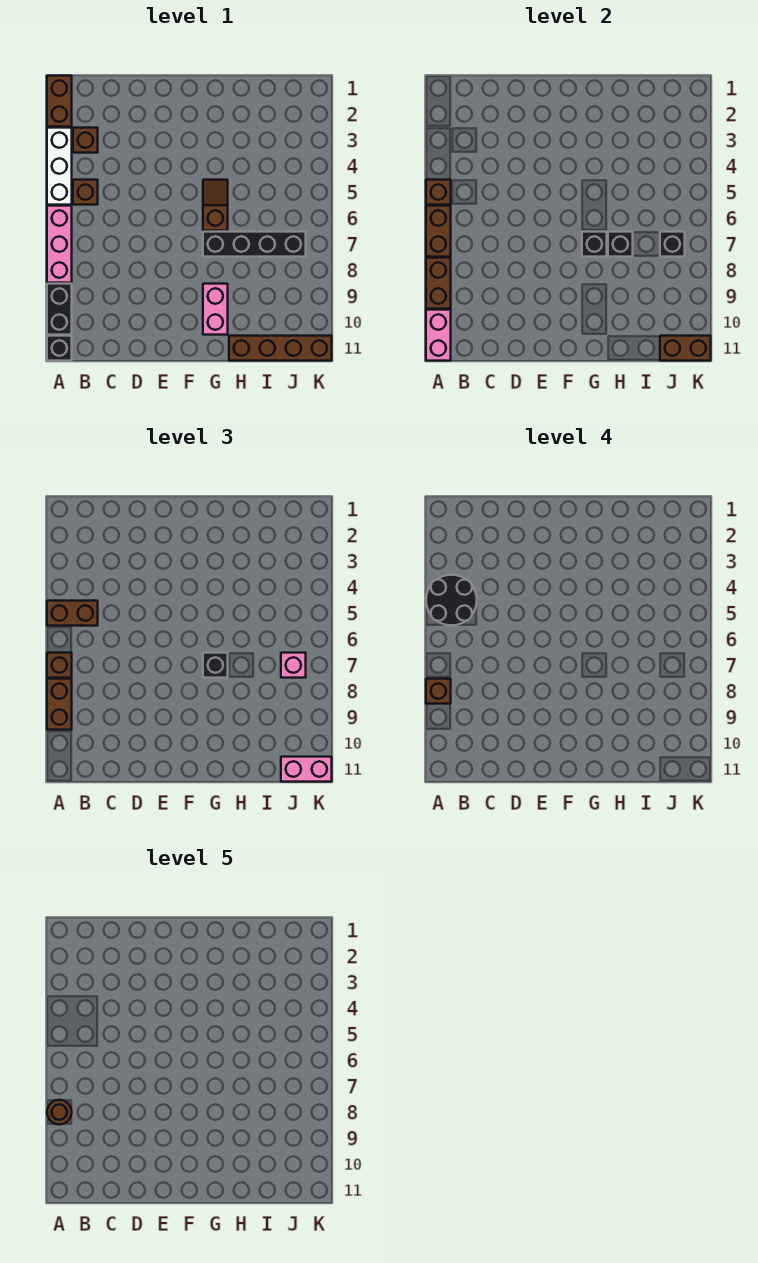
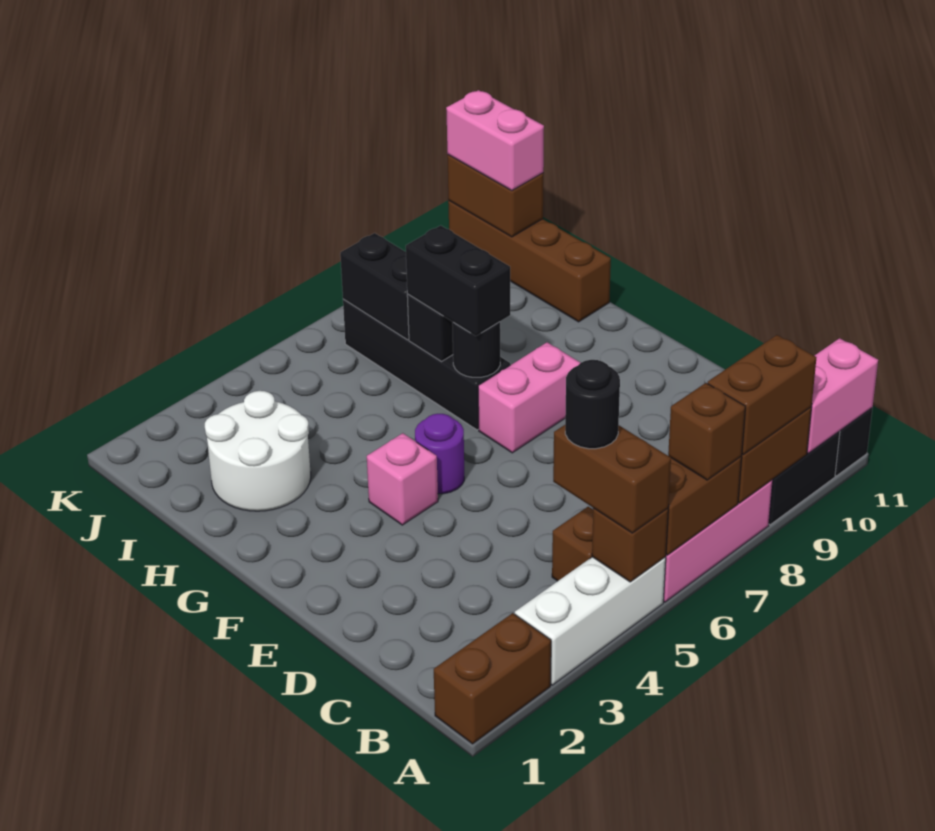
black 2x2 round brick [426,575,477,626] -> black 1x1 round brick [565,360,620,449]
brown 1x1 brick [426,679,451,704] -> none
brown 1x1 round brick [47,1100,72,1125] -> none
brown 1x1 brick [73,128,98,153] -> none
none -> purple 1x1 round brick [415,414,464,494]
brown 1x2 slope [203,180,228,231] -> none
black 1x1 brick [582,232,607,257] -> black 1x1 round brick [452,322,500,377]
black 1x1 brick [203,653,228,678] -> black 1x2 brick [406,225,510,336]
pink 1x2 brick [203,284,228,335] -> pink 1x2 brick moved to [478,342,580,453]
none -> white 2x2 round brick [205,391,311,511]
black 1x1 brick [660,232,685,257] -> black 1x2 brick [340,233,409,340]
pink 1x1 brick [281,653,306,678] -> pink 1x1 brick moved to [367,433,438,525]

